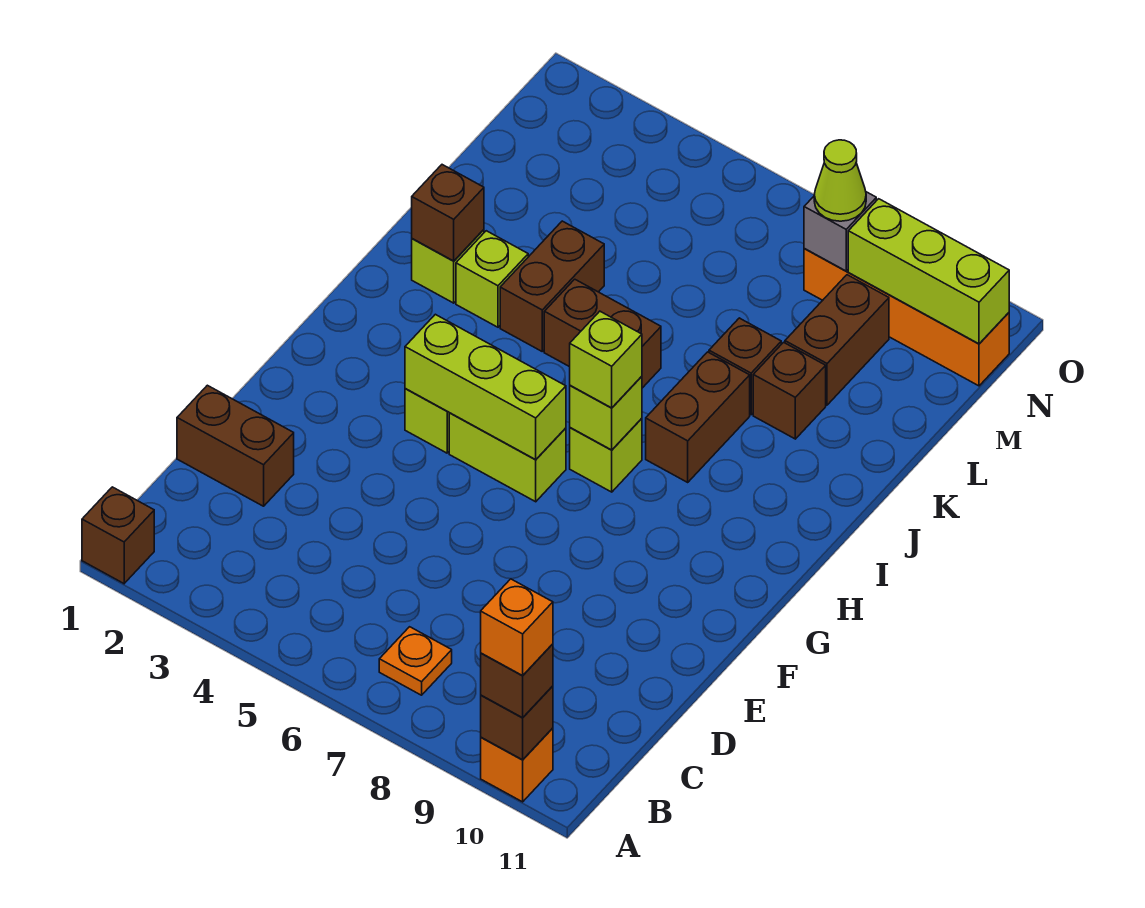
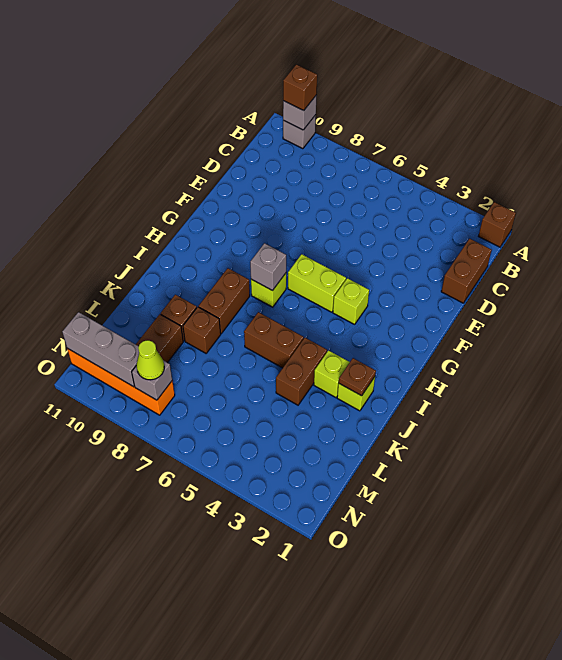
orange 1x1 brick [481,728,553,802] -> grey 1x1 brick [283,115,316,149]
brown 1x1 brick [481,686,553,760] -> grey 1x1 brick [283,95,317,130]
orange 1x1 brick [481,579,553,676] -> none
orange 1x1 plate [379,627,452,695] -> none
brown 1x2 brick [177,385,294,506] -> brown 1x2 brick turned to [441,239,492,303]
lime 1x3 brick [405,314,566,459] -> none
lime 1x1 brick [570,376,642,450] -> grey 1x1 brick [250,243,286,291]
lime 1x1 brick [570,311,642,408] -> none
brown 1x1 brick [412,165,484,261] -> brown 1x1 plate [339,358,376,396]
lime 1x3 brick [848,199,1009,344] -> grey 1x3 brick [62,312,139,387]

